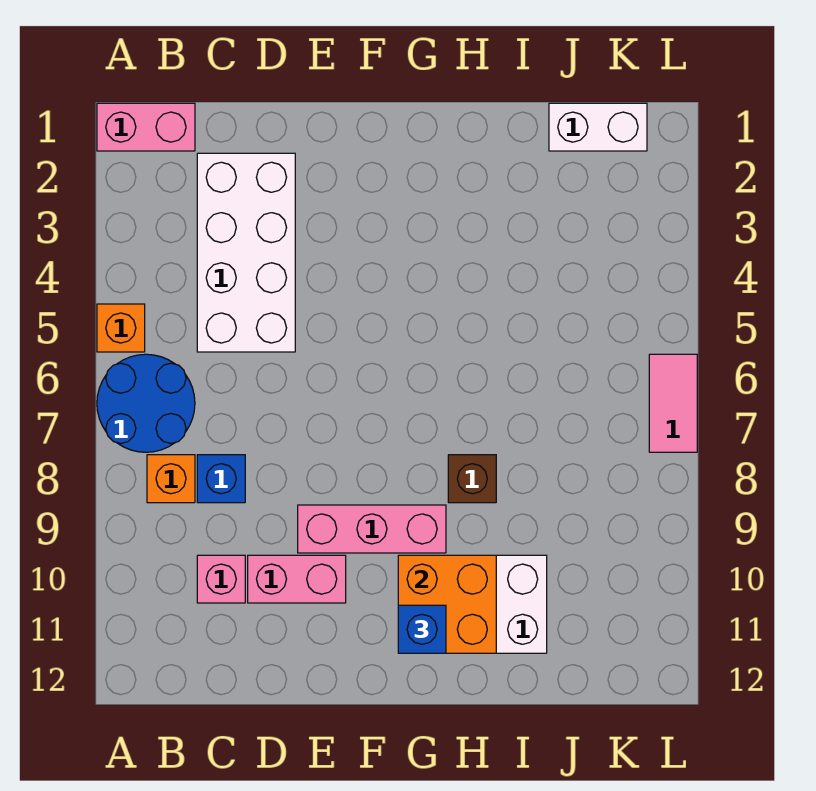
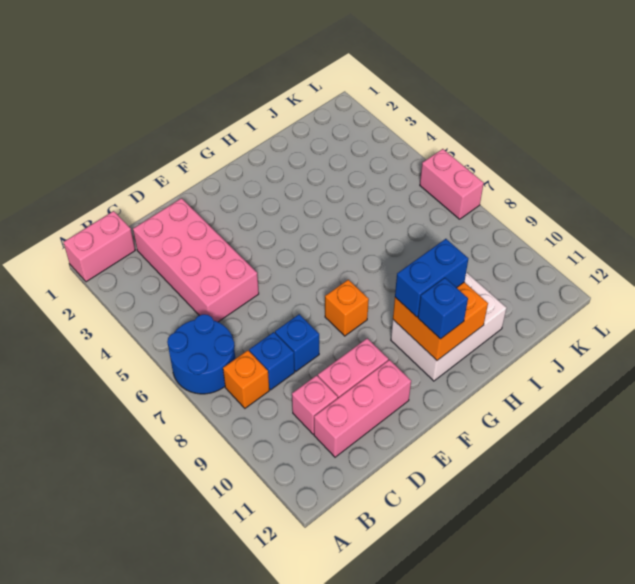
orange 1x1 brick [97,304,145,352] -> orange 1x1 brick moved to [325,280,369,336]
white 2x4 brick [197,153,295,352] -> pink 2x4 brick [133,198,259,322]
none -> blue 1x1 brick [275,314,319,371]
pink 1x3 brick [298,505,446,553] -> pink 1x3 brick moved to [314,360,411,457]
none -> blue 1x2 brick [395,239,468,317]
brown 1x1 brick [448,455,496,503] -> none
white 1x2 brick [549,103,647,151] -> none
pink 1x2 tile [649,354,697,452] -> pink 1x2 brick [420,149,484,219]

